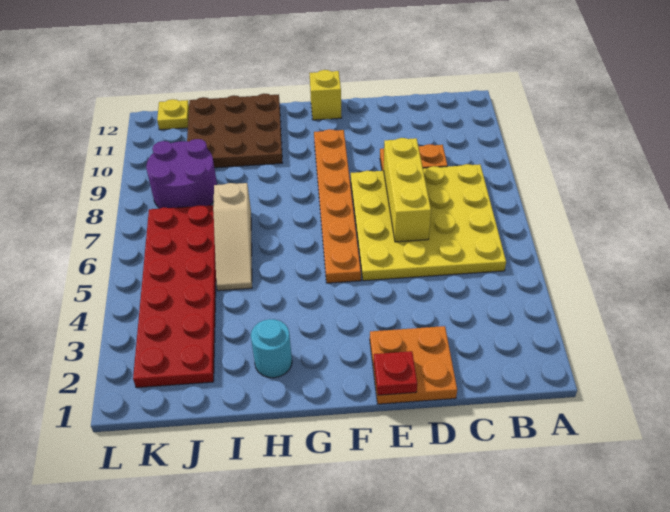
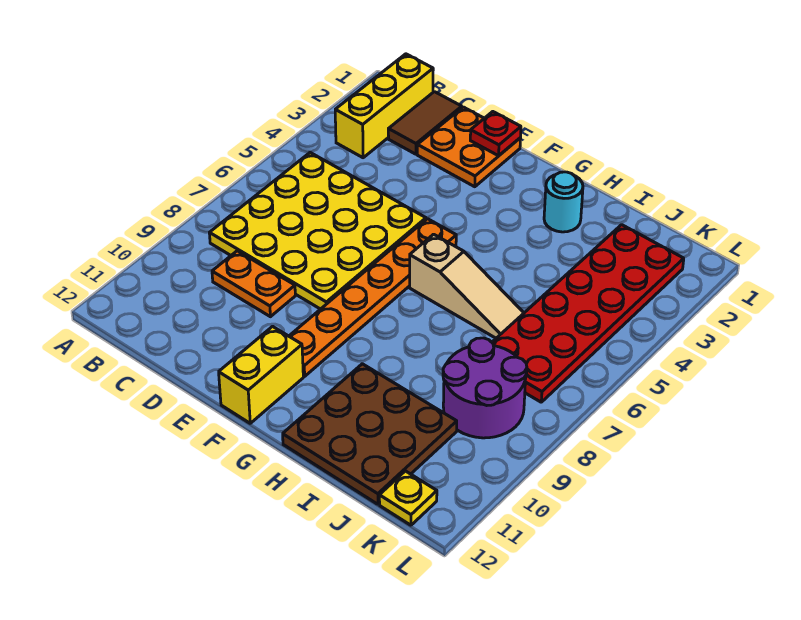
none -> brown 1x2 tile [388,92,462,154]
yellow 1x3 brick [383,138,431,242] -> yellow 1x3 brick moved to [335,54,433,158]
yellow 1x1 brick [310,70,342,120] -> yellow 1x2 brick [219,326,303,423]
tan 1x3 slope [213,183,252,291] -> tan 1x3 slope turned to [410,234,524,338]

